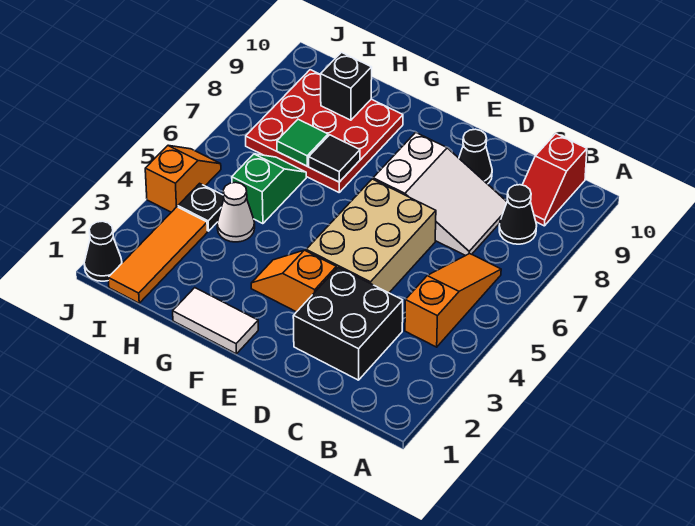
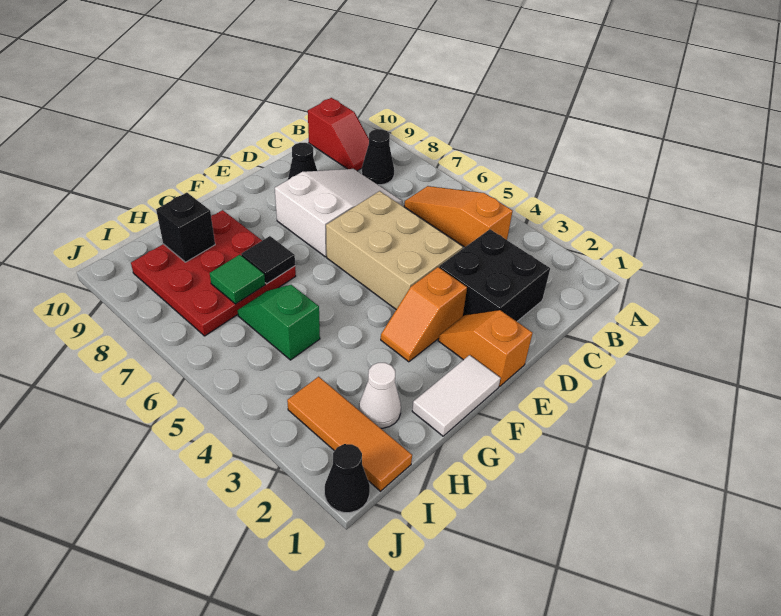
white 1x1 cone [217,182,255,242] -> white 1x1 cone moved to [359,363,401,428]
black 1x1 plate [178,183,224,231] -> none
orange 1x2 slope [145,146,221,212] -> orange 1x2 slope moved to [438,310,533,387]

